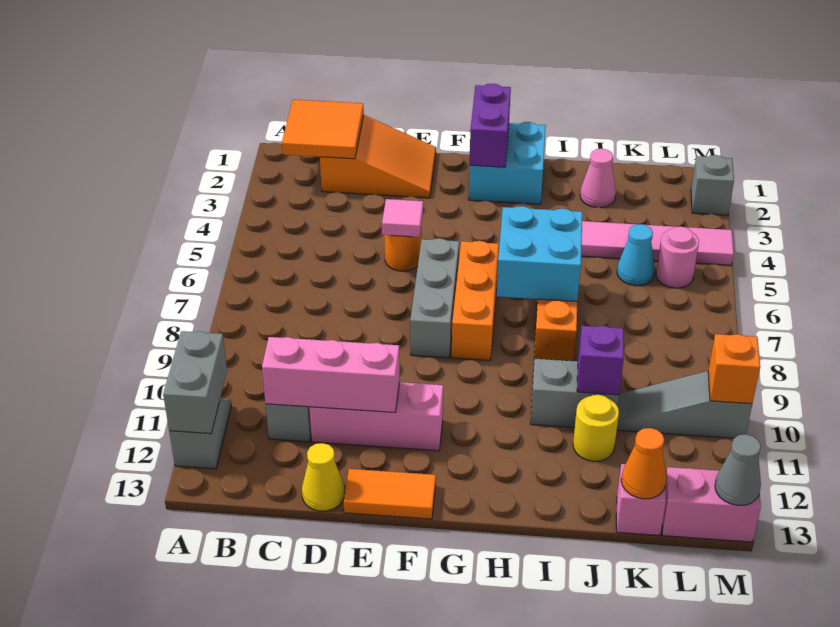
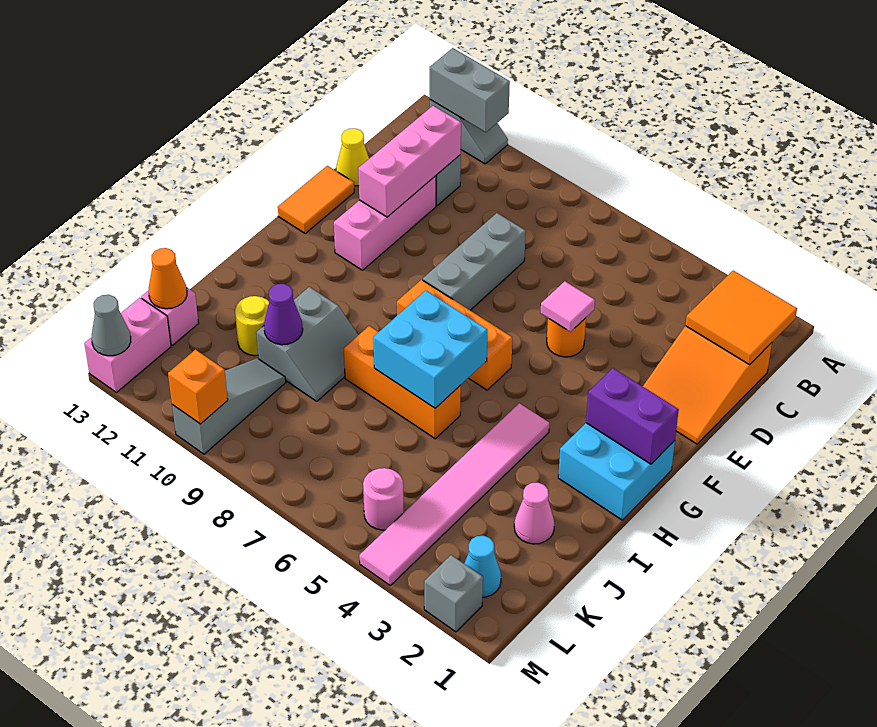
grey 1x3 brick [410,238,459,358] -> grey 1x3 brick turned to [423,213,526,310]
purple 1x1 brick [577,326,624,395] -> purple 1x1 cone [264,284,303,345]
cyan 1x1 cone [617,224,655,286] -> cyan 1x1 cone moved to [464,536,501,597]

